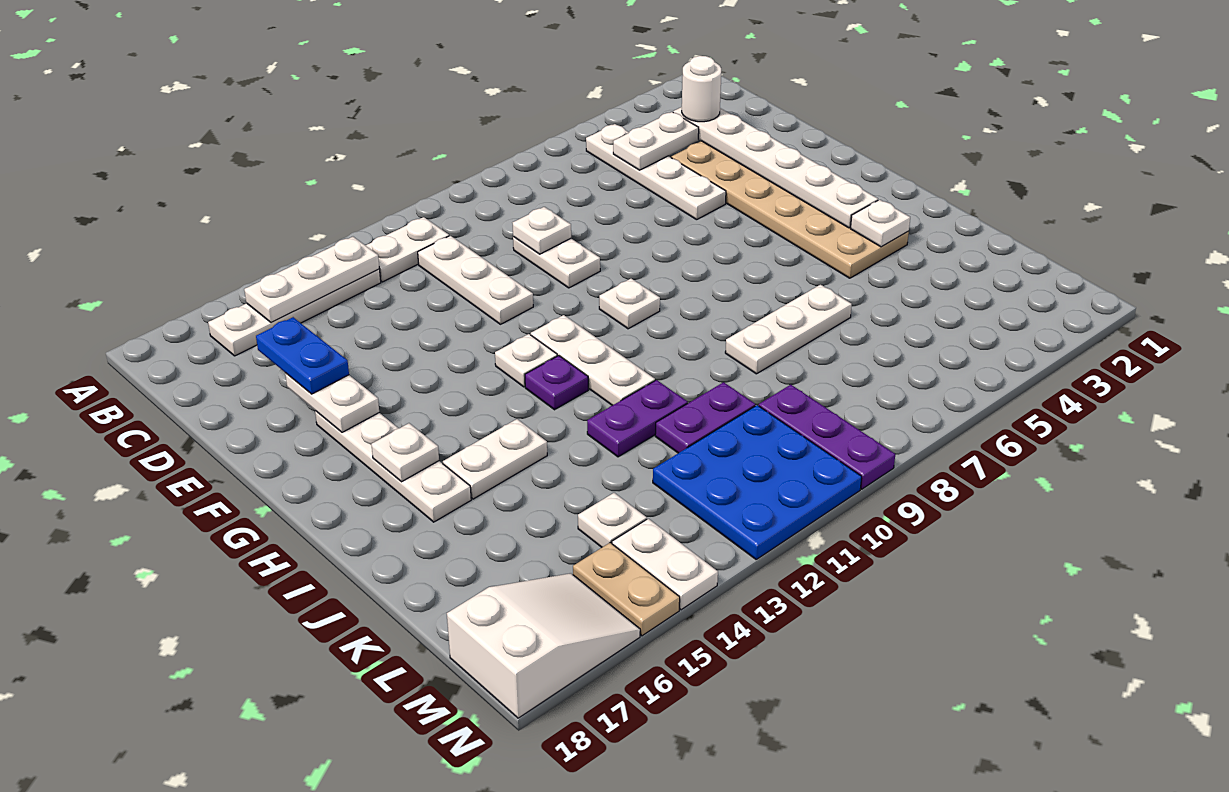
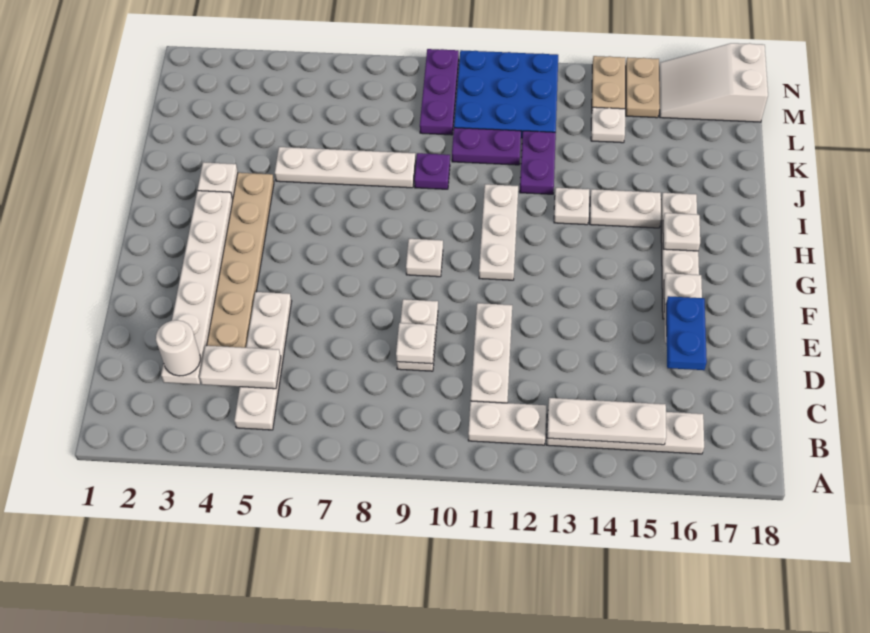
white 1x1 plate [495,334,557,387] -> white 1x1 plate moved to [554,188,589,225]
purple 1x1 plate [525,356,588,410] -> purple 1x1 plate moved to [414,153,450,189]
white 1x3 plate [725,285,852,374] -> white 1x4 plate [275,147,416,188]
purple 1x2 plate [587,380,688,457] -> purple 1x2 plate turned to [520,131,556,194]
white 1x2 plate [612,519,718,610] -> tan 1x2 plate [592,56,625,109]

